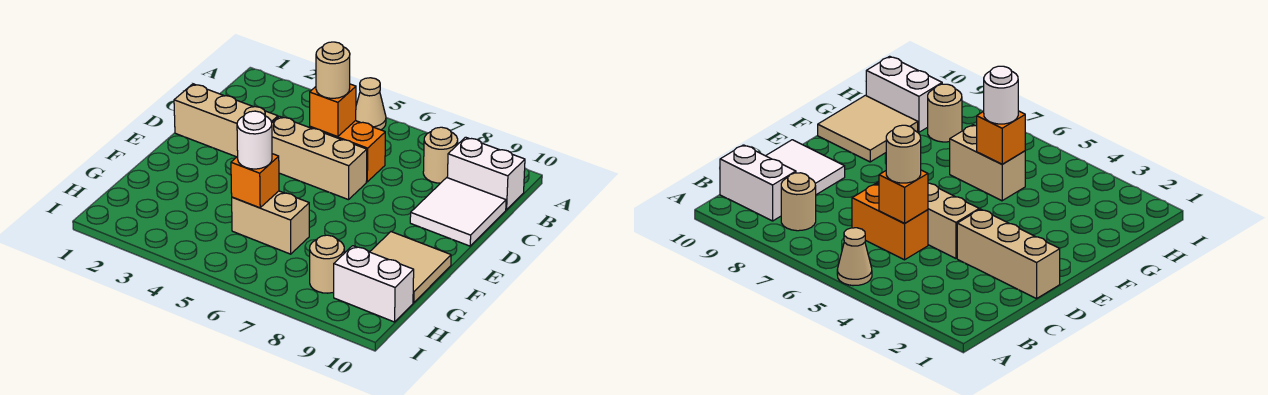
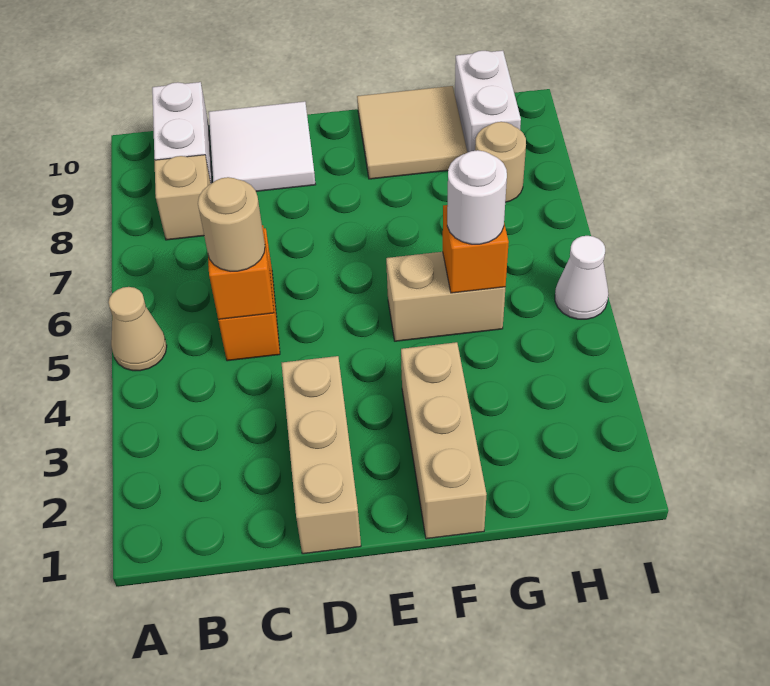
tan 1x1 round brick [423,127,458,183] -> tan 1x1 brick [154,155,211,240]
tan 1x3 brick [272,116,367,200] -> tan 1x3 brick moved to [401,342,487,539]
tan 1x2 brick [232,191,309,254] -> tan 1x2 brick turned to [386,252,505,341]
none -> white 1x1 cone [555,236,608,319]

